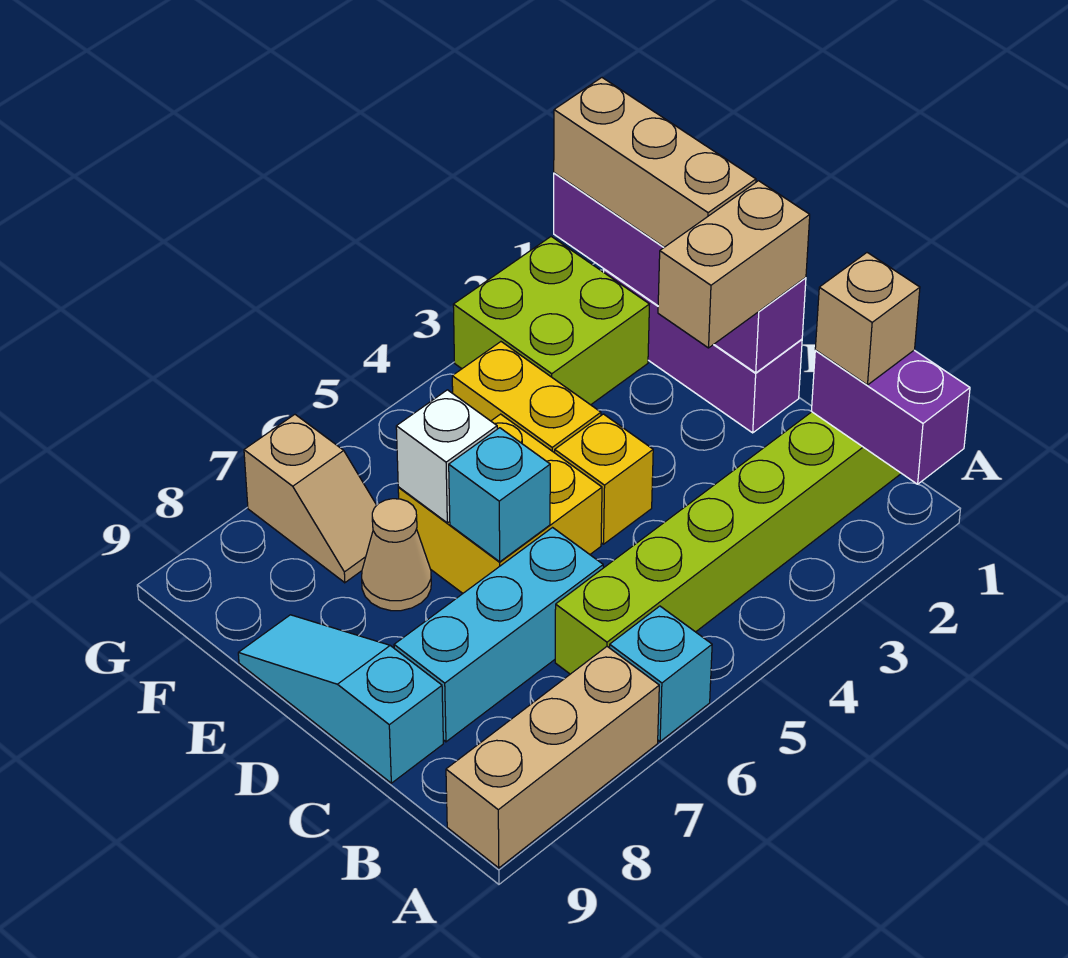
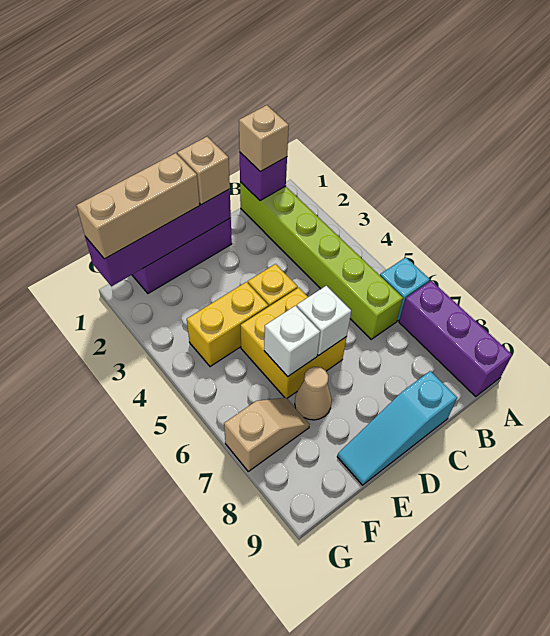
purple 1x2 brick [811,350,970,484] -> purple 1x1 brick [240,153,287,201]
tan 1x3 brick [446,647,659,868] -> purple 1x3 brick [399,281,512,397]
cyan 1x3 brick [394,528,603,742] -> none
tan 1x2 brick [658,181,810,348] -> tan 1x1 brick [177,137,230,205]
cyan 1x1 brick [449,428,550,562] -> white 1x1 brick [297,286,351,355]
lime 2x2 brick [453,237,650,405] -> none

